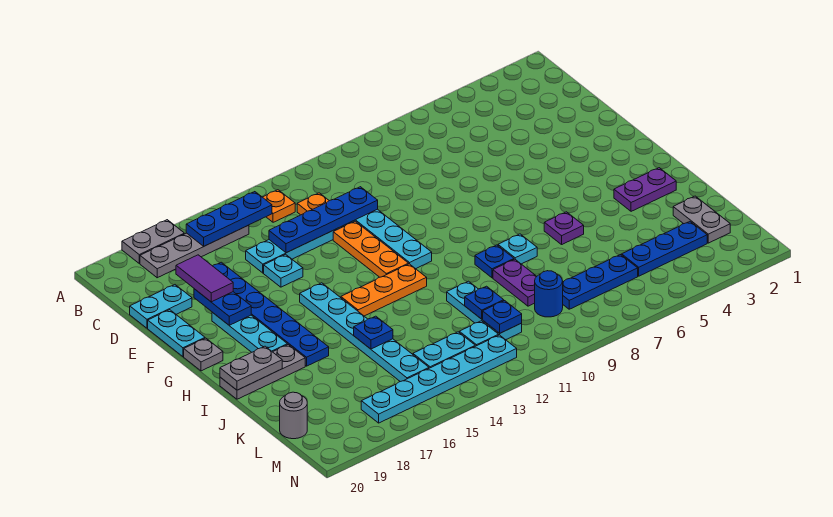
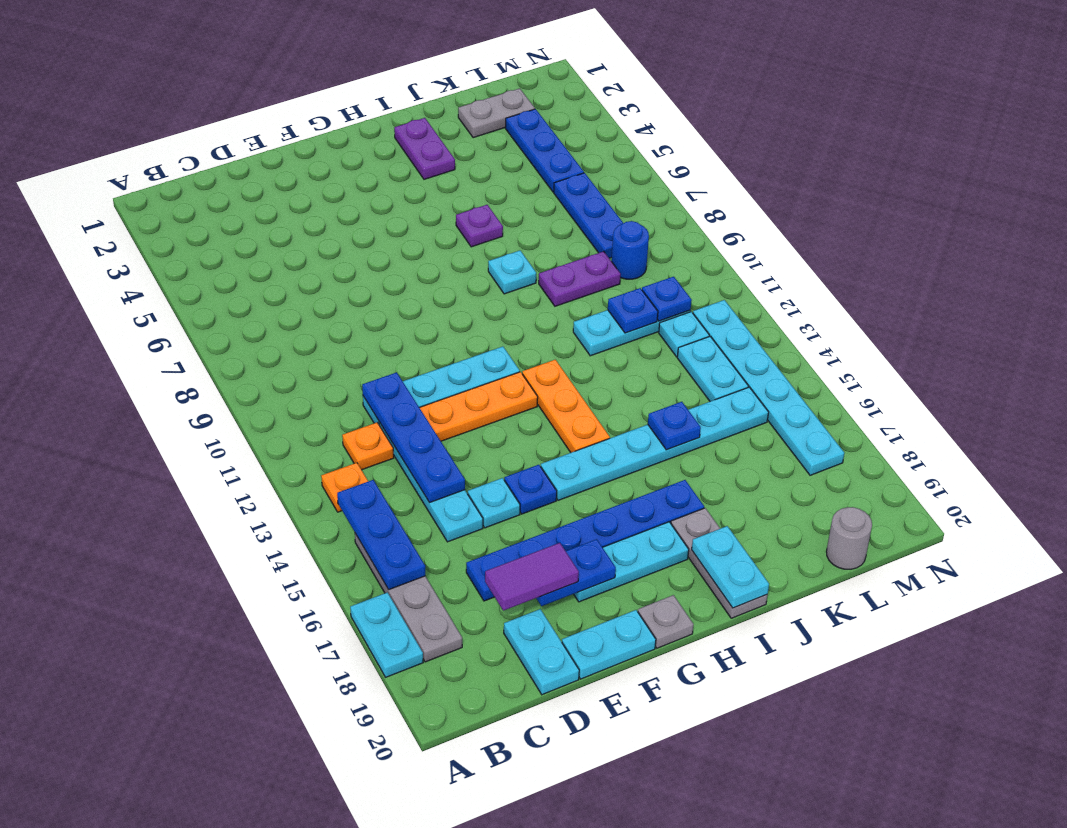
grey 1x2 plate [122,220,184,263] -> cyan 1x2 plate [350,592,423,677]
blue 1x1 plate [475,245,514,278] -> blue 1x1 plate moved to [504,465,557,514]
grey 1x2 plate [220,346,282,390] -> cyan 1x2 plate [692,526,769,608]

